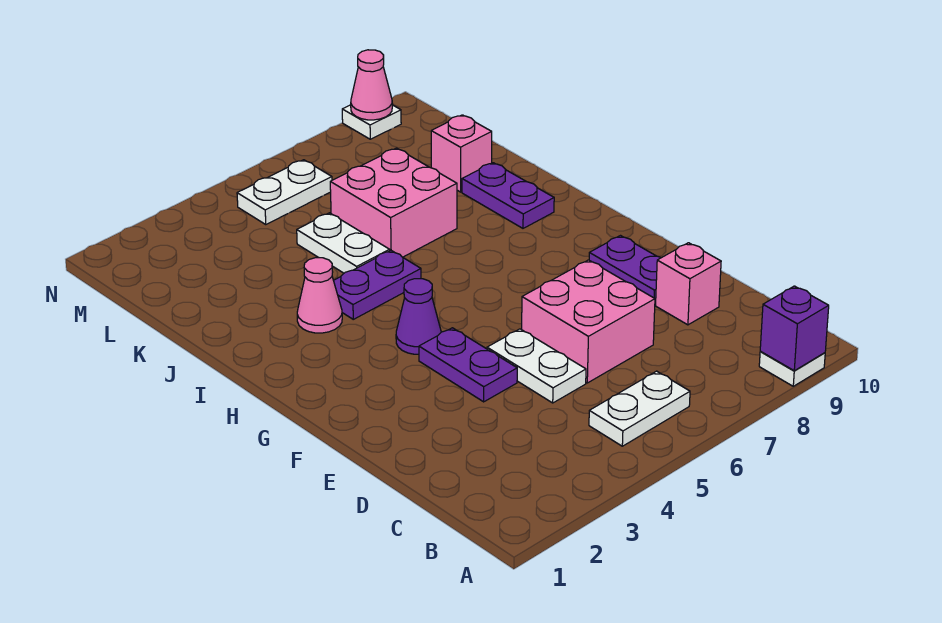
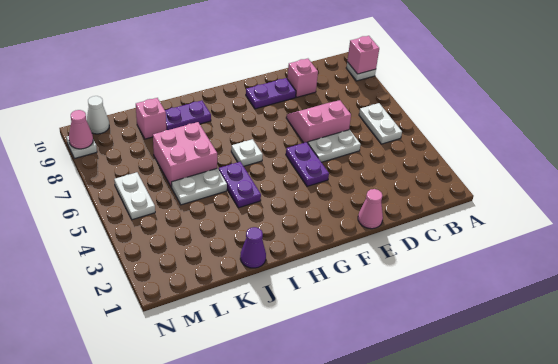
purple 1x1 brick [760,286,829,371] -> pink 1x1 brick [347,36,379,74]
pink 2x2 brick [522,260,655,383] -> pink 2x2 slope [286,100,351,143]
purple 1x2 plate [419,328,517,402] -> purple 1x2 plate turned to [286,142,329,186]
purple 1x1 cone [396,279,441,354] -> purple 1x1 cone moved to [240,227,266,268]
none -> white 1x1 plate [231,139,263,166]
pink 1x1 cone [297,258,342,333] -> pink 1x1 cone moved to [358,189,383,229]
none -> white 1x1 cone [87,96,109,134]

